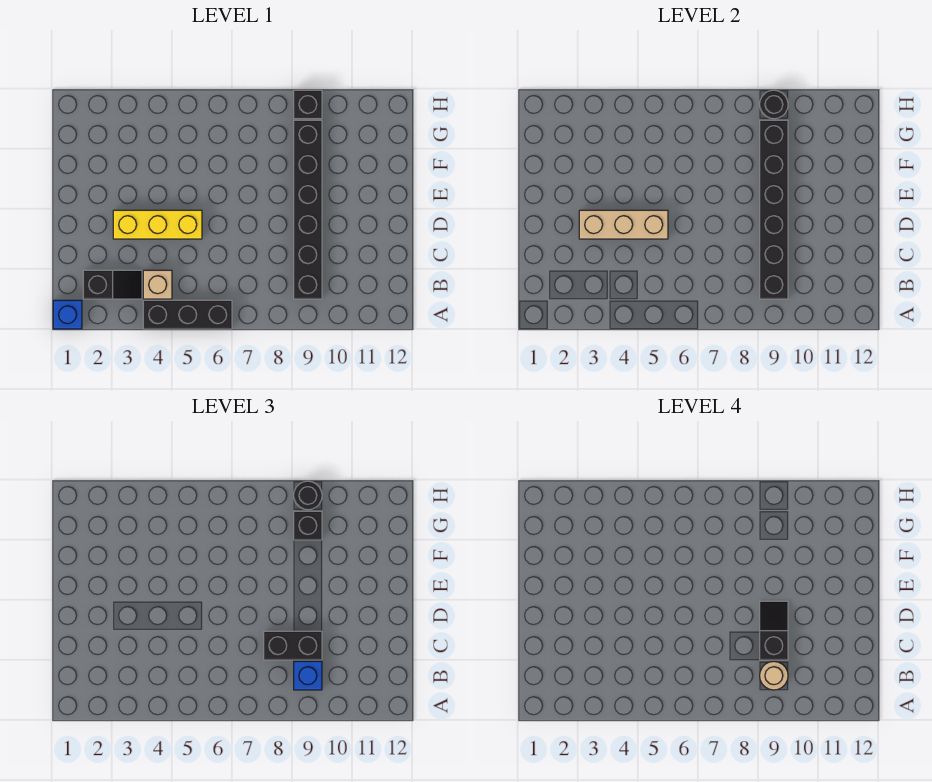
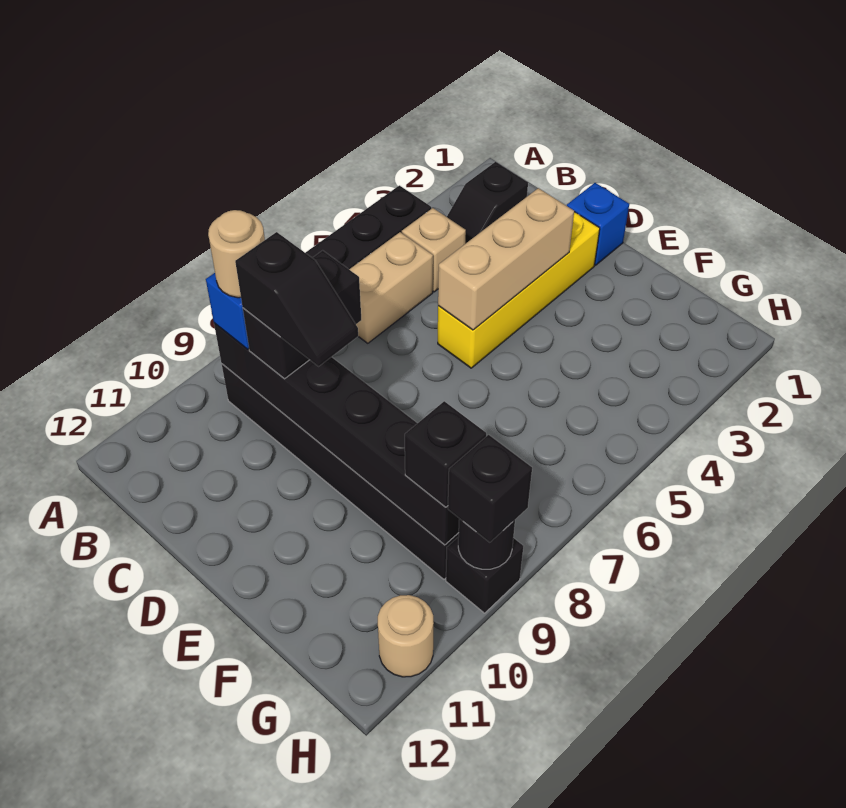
blue 1x1 brick [53,300,82,329] -> blue 1x1 brick moved to [567,183,629,265]
none -> tan 1x2 brick [349,232,433,343]
yellow 1x3 brick [113,210,202,239] -> yellow 1x4 brick [438,212,600,368]
black 1x1 round brick [294,481,322,510] -> black 1x1 brick [448,435,532,542]
none -> tan 1x1 round brick [378,595,434,677]

